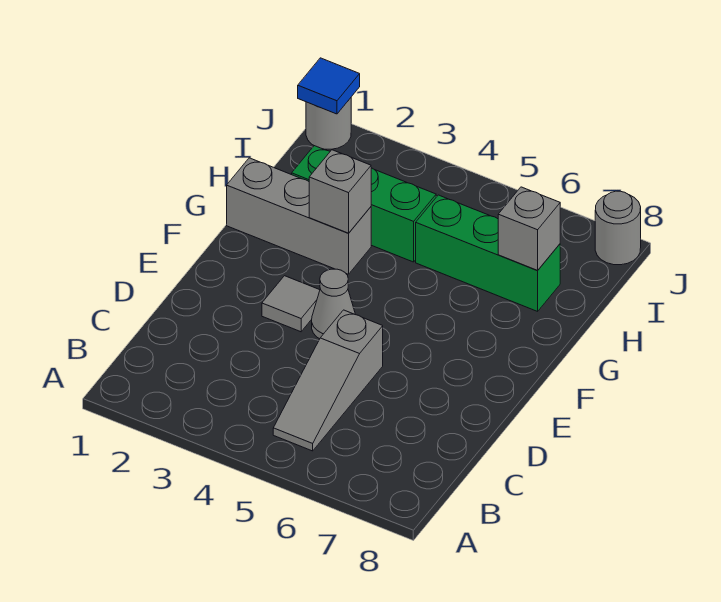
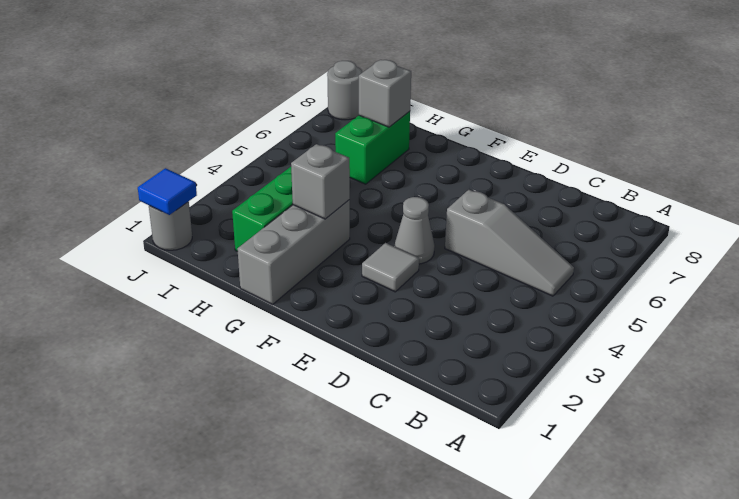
green 1x3 brick [416,195,560,311] -> green 1x2 brick [335,111,410,184]

